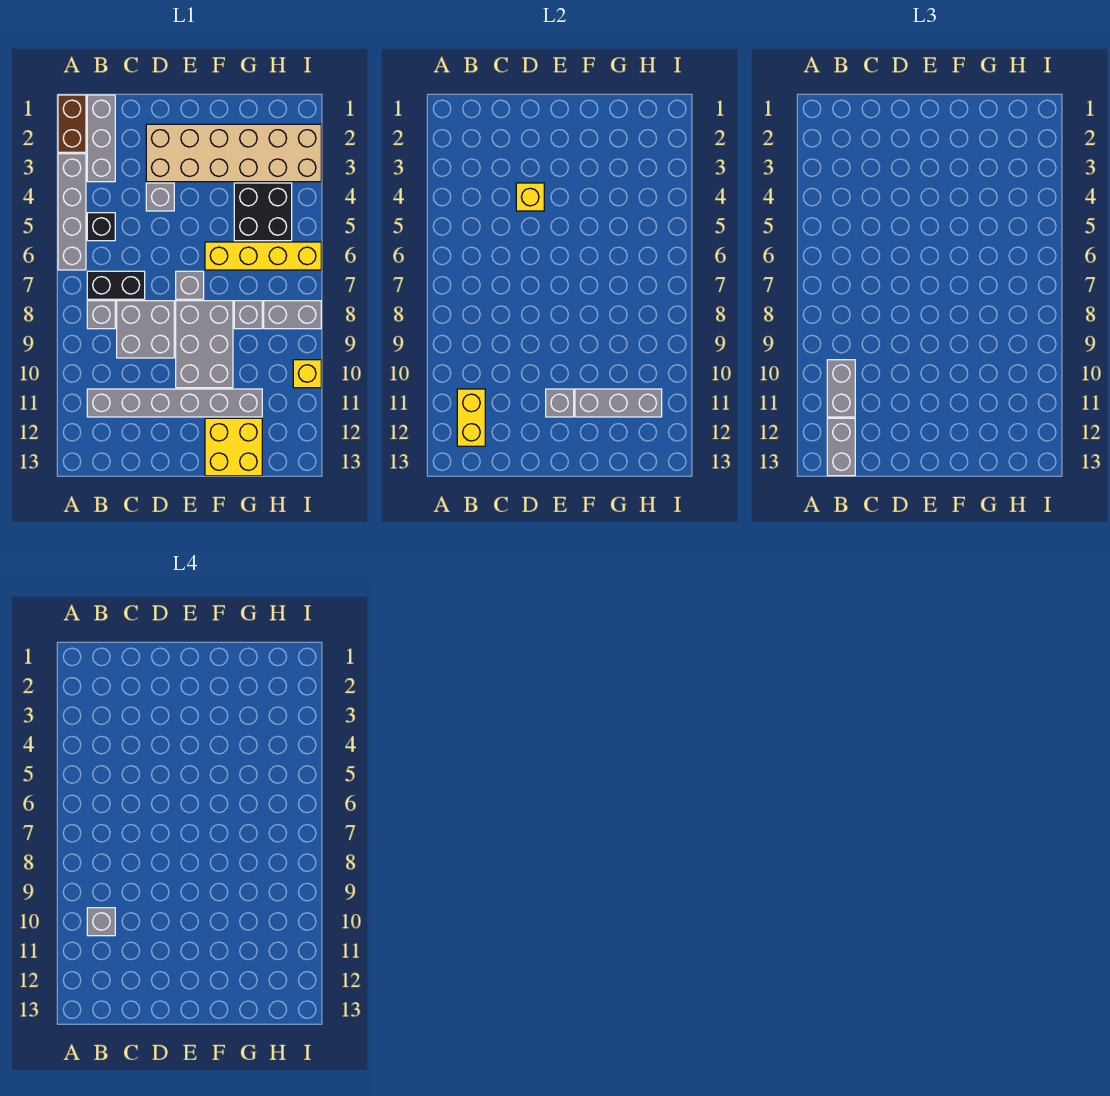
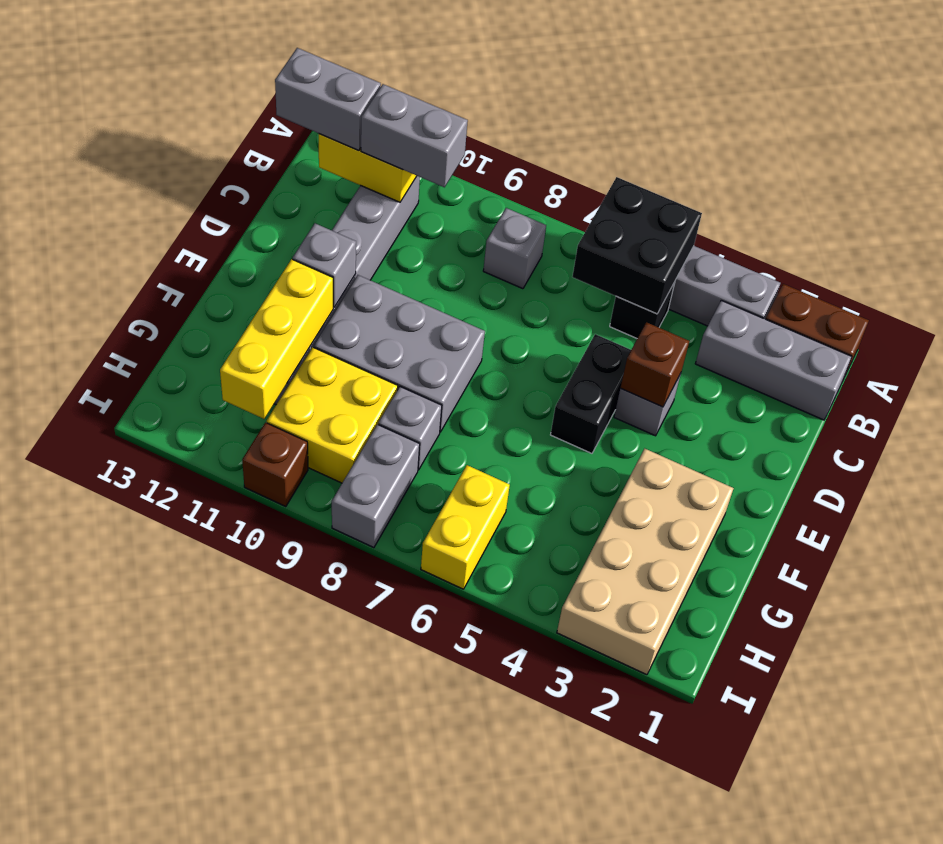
black 1x2 brick [87,271,145,299] -> black 1x2 brick moved to [551,334,631,453]
grey 1x1 brick [87,908,115,936] -> none
grey 2x2 brick [117,301,174,358] -> none
tan 2x6 brick [146,124,321,182] -> tan 2x4 brick [557,449,734,675]
yellow 1x1 brick [516,183,544,211] -> brown 1x1 brick [621,322,689,407]
grey 1x1 brick [176,271,204,299] -> none
yellow 1x4 brick [205,242,321,270] -> yellow 1x2 brick [421,465,510,589]
grey 1x3 brick [575,389,662,417] -> yellow 1x3 brick [220,259,333,419]
yellow 2x2 brick [205,418,262,476] -> yellow 2x2 brick moved to [267,347,398,483]
black 2x2 brick [234,183,292,241] -> black 2x2 brick moved to [572,177,702,314]
yellow 1x1 brick [293,360,321,388] -> brown 1x1 brick [242,423,308,507]

